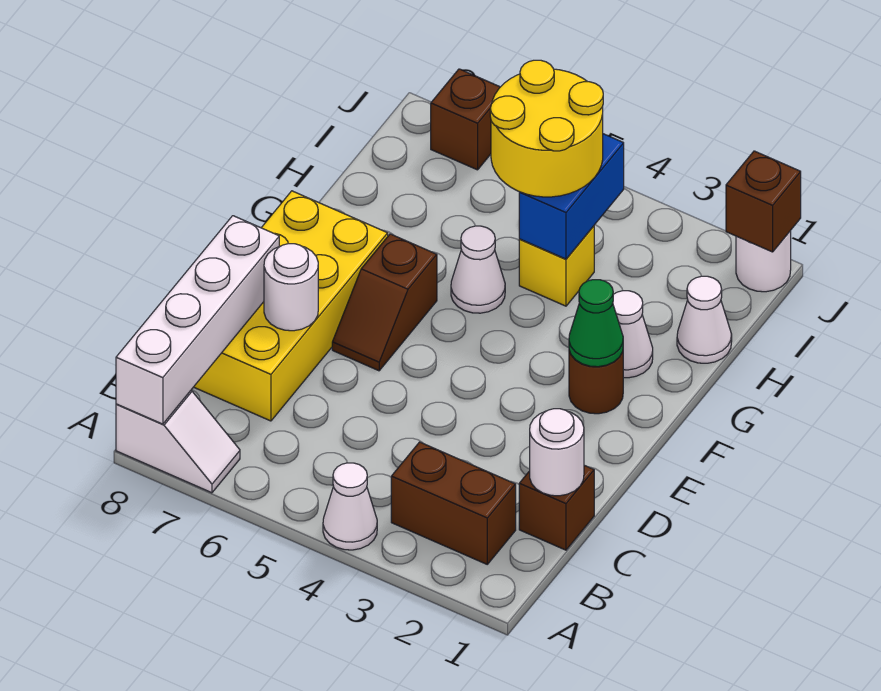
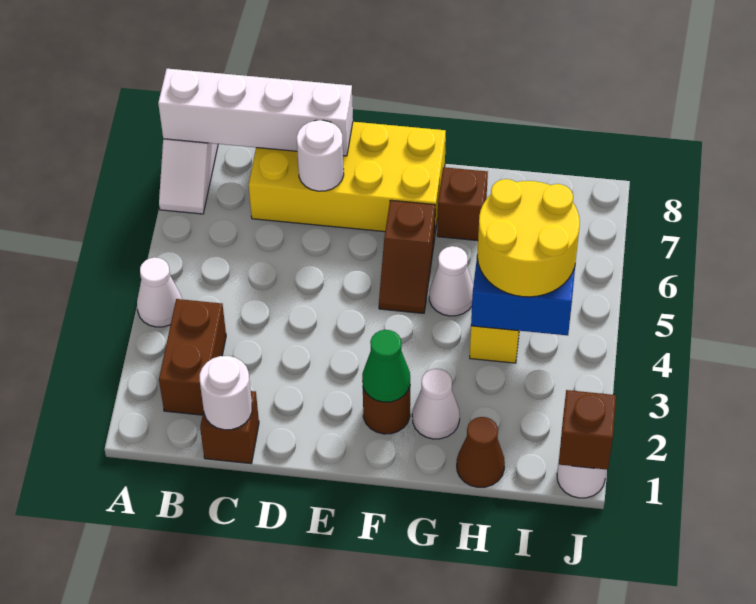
brown 1x2 slope [332,234,437,371] -> brown 1x2 slope turned to [379,200,435,313]
white 1x1 cone [677,276,732,363] -> brown 1x1 cone [457,417,505,487]
brown 1x1 brick [431,69,500,170] -> brown 1x1 brick moved to [437,167,488,241]

